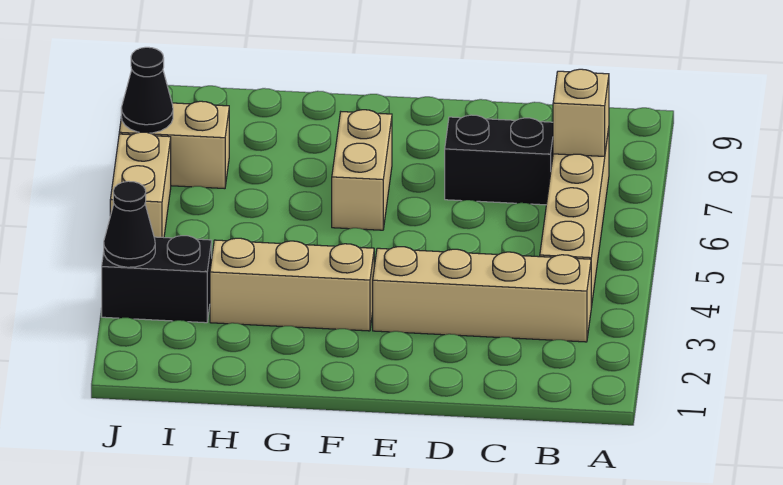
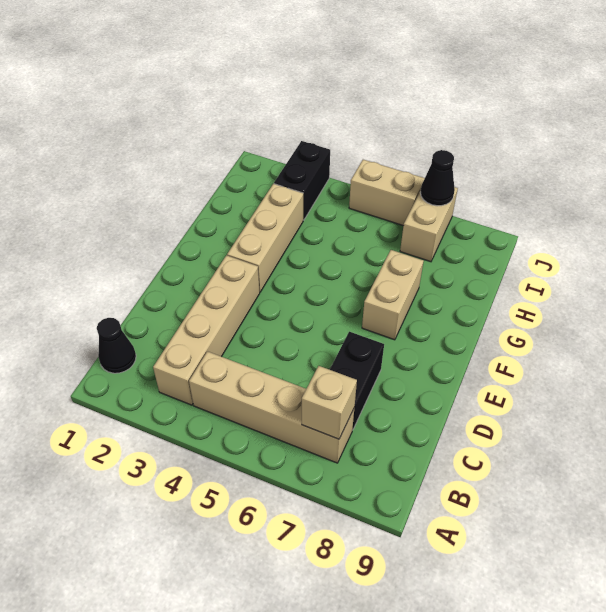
tan 1x2 brick [332,110,392,230] -> tan 1x2 brick turned to [362,250,424,340]
black 1x1 cone [104,181,155,267] -> black 1x1 cone moved to [97,318,136,373]

